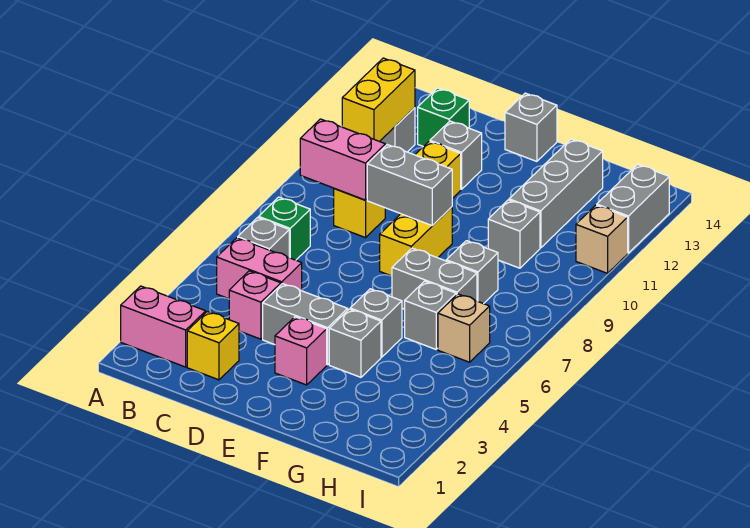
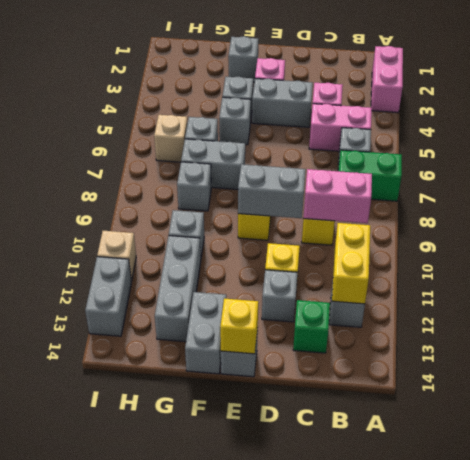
pink 1x2 brick [121,286,206,367] -> pink 1x2 brick turned to [371,46,403,113]
green 1x1 brick [259,197,310,260] -> green 1x2 brick [338,150,402,201]
yellow 1x1 brick [187,312,239,380] -> yellow 1x1 brick moved to [220,298,258,354]
none -> grey 1x1 brick [228,36,258,82]
none -> grey 1x2 brick [185,292,226,374]

